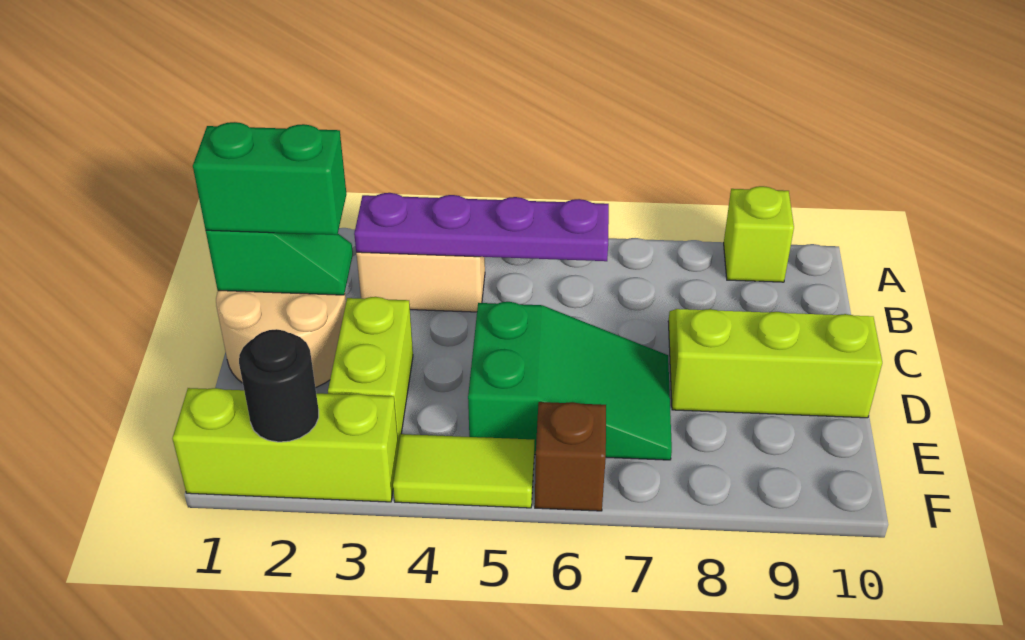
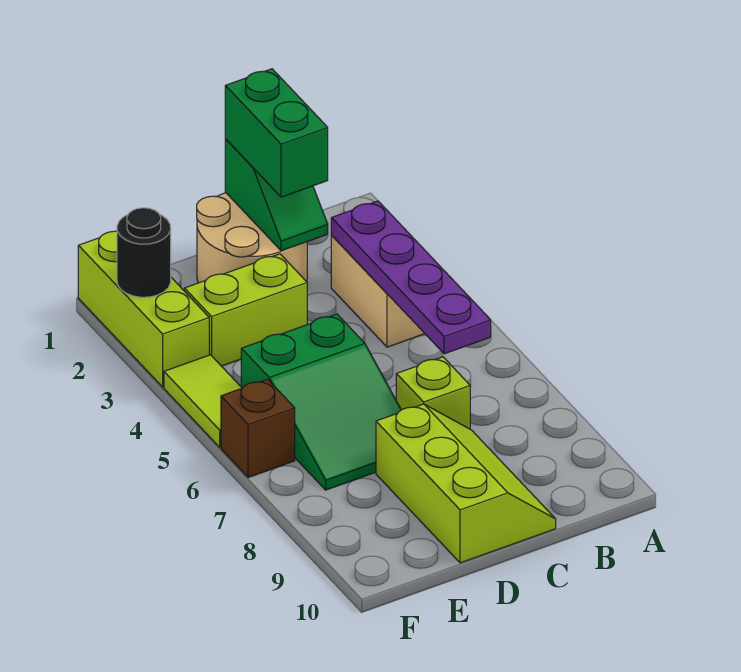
lime 1x1 brick [724,186,794,282] -> lime 1x1 brick moved to [396,357,470,429]

